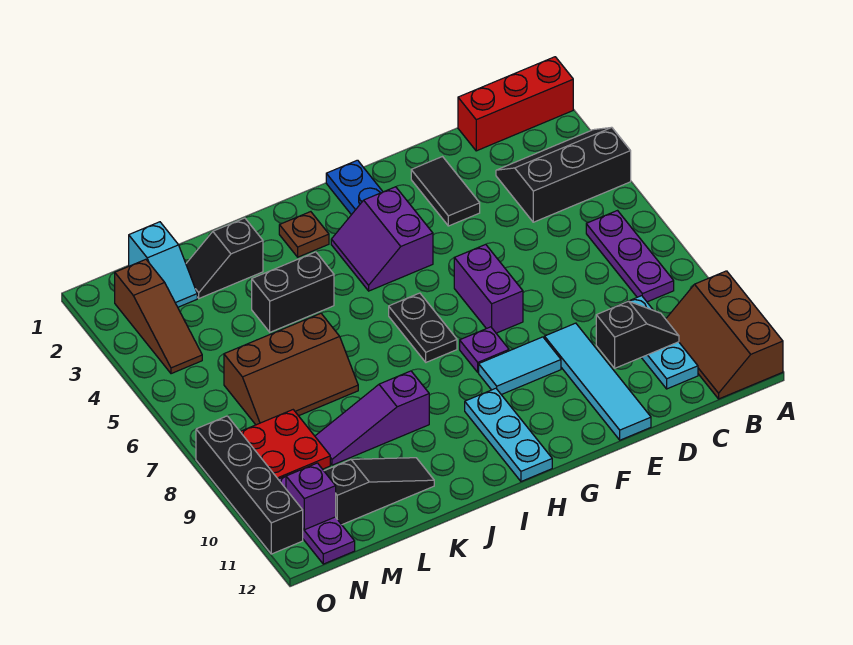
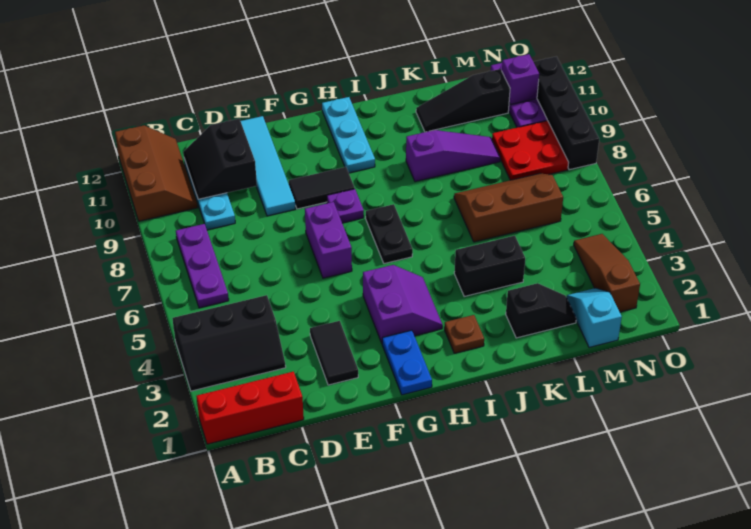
black 1x2 slope [596,301,679,368] -> black 2x2 slope [183,119,257,199]
cyan 1x2 tile [479,337,561,395] -> black 1x2 tile [289,167,355,209]

